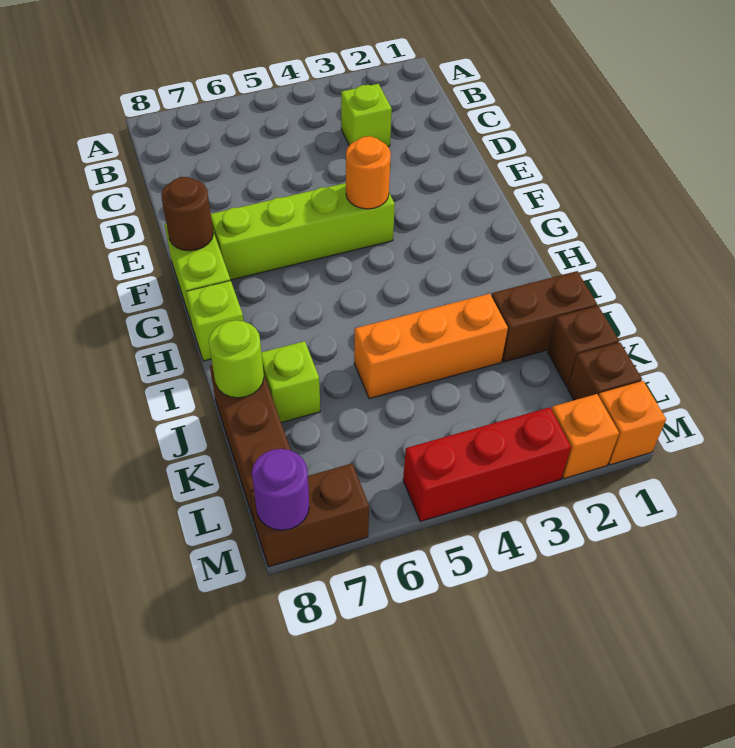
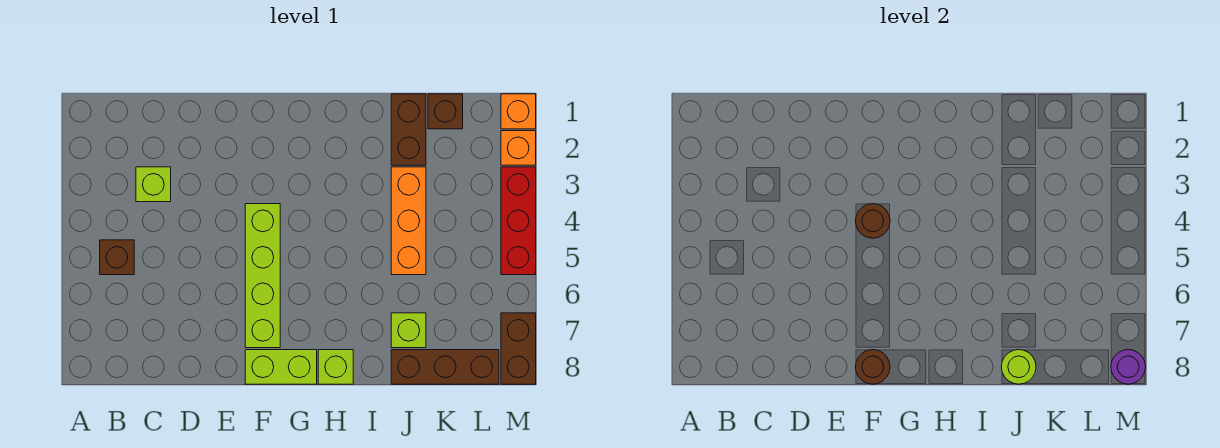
orange 1x1 round brick [346,136,391,209] -> brown 1x1 round brick [856,204,890,238]
brown 1x1 brick [568,343,642,400] -> brown 1x1 brick moved to [100,240,134,275]

